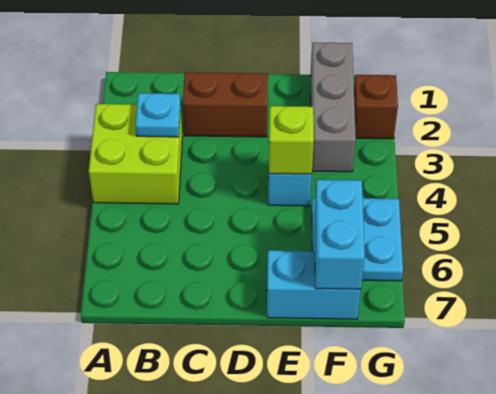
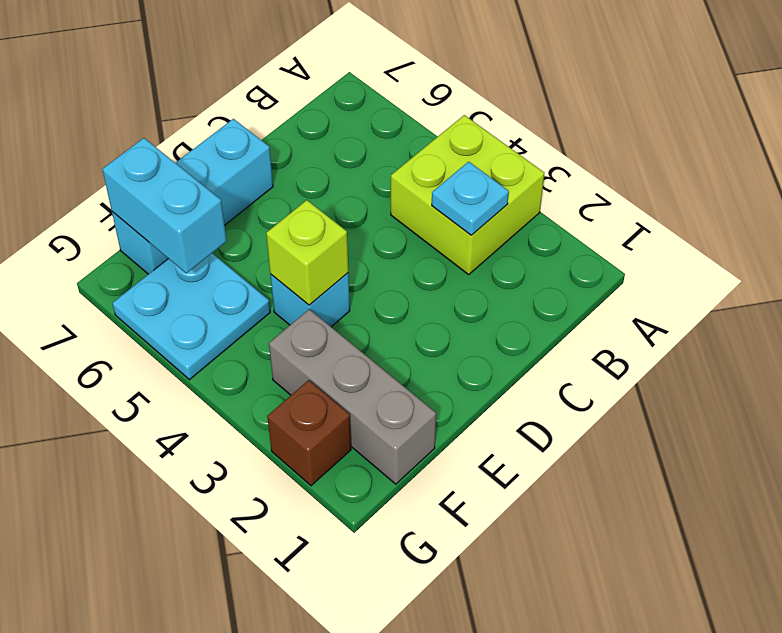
brown 1x2 brick [183,72,268,137] -> none
cyan 1x2 brick [267,250,361,319] -> cyan 1x3 brick [112,119,273,274]

